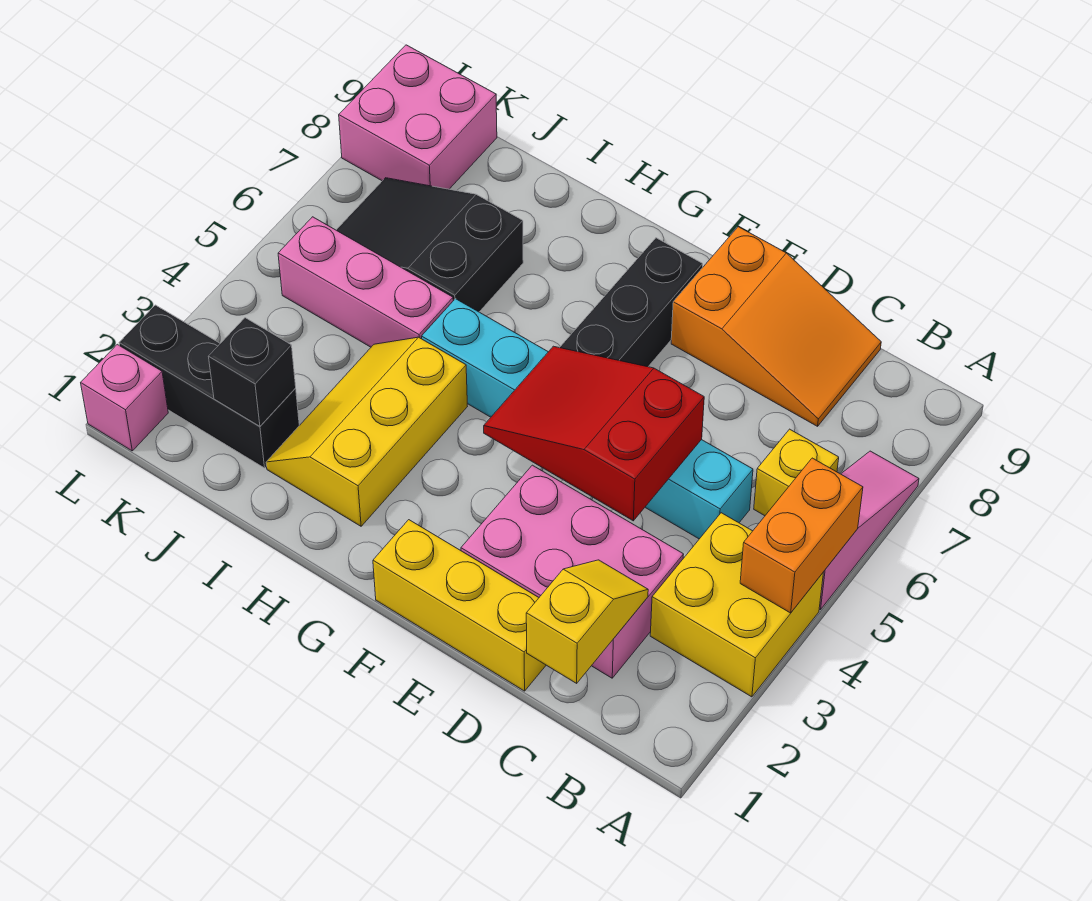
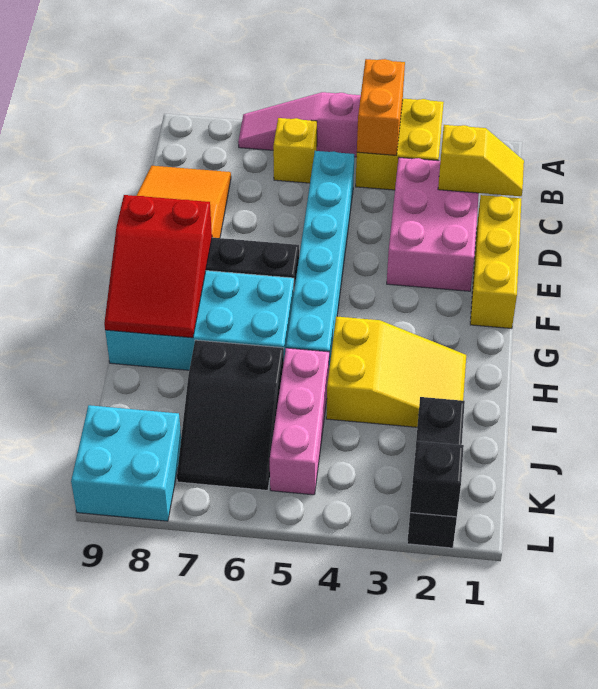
orange 1x2 brick [740,458,863,613] -> orange 1x2 brick turned to [357,59,405,155]
yellow 1x2 slope [526,560,648,683] -> yellow 1x2 slope turned to [438,125,524,196]
red 2x3 slope [484,346,704,521] -> red 2x3 slope moved to [104,195,212,338]
none -> cyan 2x4 brick [105,271,294,370]
yellow 2x3 slope [266,337,467,526] -> yellow 2x3 slope turned to [326,316,466,427]
black 1x1 brick [209,318,296,426] -> black 1x1 brick moved to [410,441,464,517]
pink 2x2 brick [339,45,497,189] -> cyan 2x2 brick [71,405,181,521]
pink 1x1 brick [81,344,168,451] -> none

